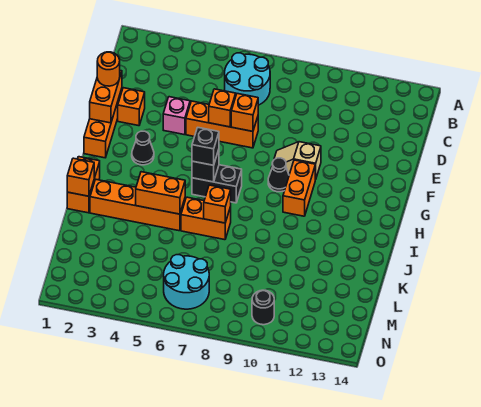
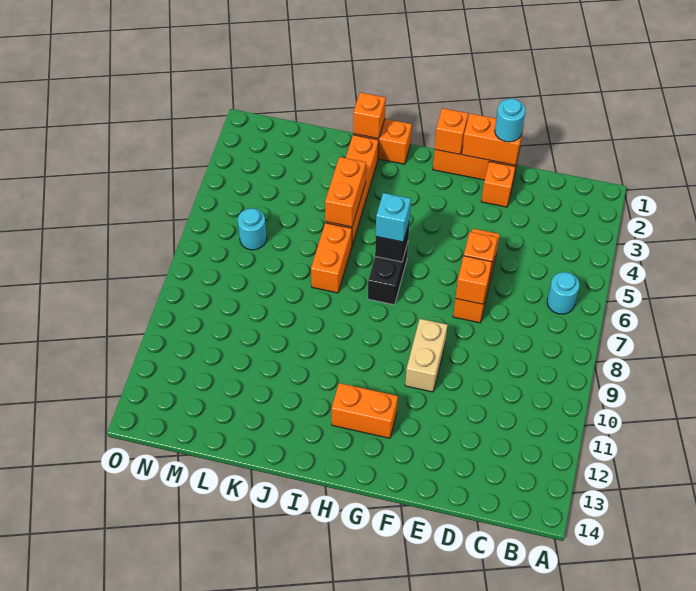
cyan 2x2 round brick [225,53,270,105] -> cyan 1x1 round brick [547,272,579,314]
orange 1x1 round brick [97,52,120,86] -> cyan 1x1 round brick [495,99,525,142]
pink 1x1 brick [163,97,190,135] -> none
tan 1x2 slope [271,142,321,179] -> tan 1x2 brick [405,319,447,392]
black 1x1 cone [132,131,154,165] -> none
black 1x1 cone [268,158,289,192] -> none
orange 1x2 brick [283,160,316,216] -> orange 1x2 brick moved to [332,383,398,438]
black 1x1 brick [192,128,219,165] -> cyan 1x1 brick [376,193,411,242]
orange 1x1 brick [204,185,231,223] -> orange 1x1 brick moved to [435,108,468,155]
cyan 2x2 round brick [164,255,209,309] -> cyan 1x1 round brick [238,208,267,250]
black 1x1 round brick [252,290,274,325] -> none

